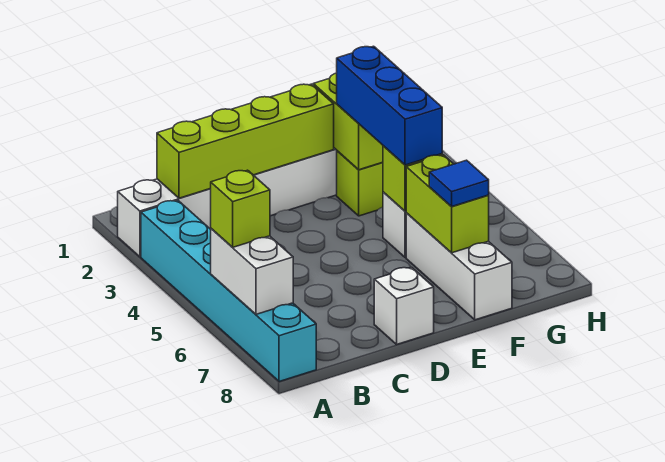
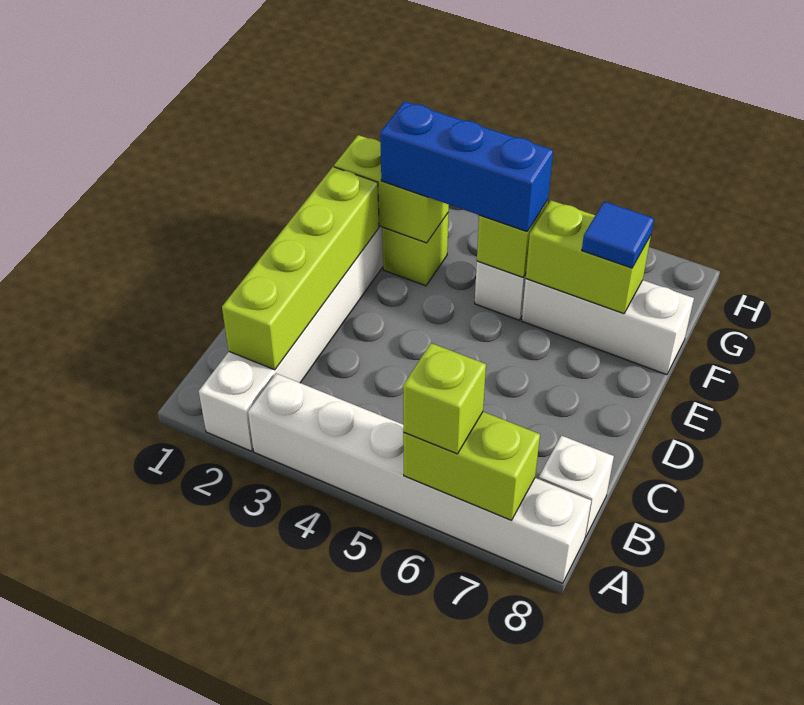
cyan 1x6 brick [141,201,316,382] -> white 1x6 brick [248,373,591,583]
white 1x2 brick [211,229,293,314] -> lime 1x2 brick [403,412,540,520]
white 1x1 brick [374,267,434,344] -> white 1x1 brick moved to [539,436,614,538]

